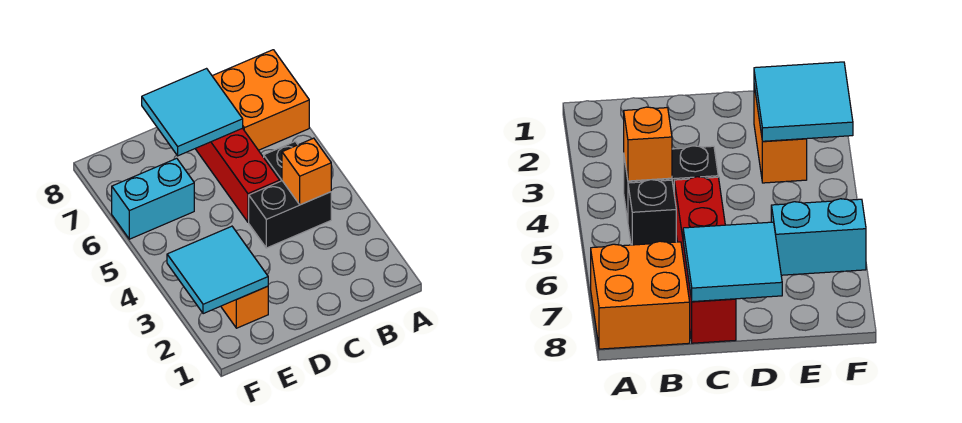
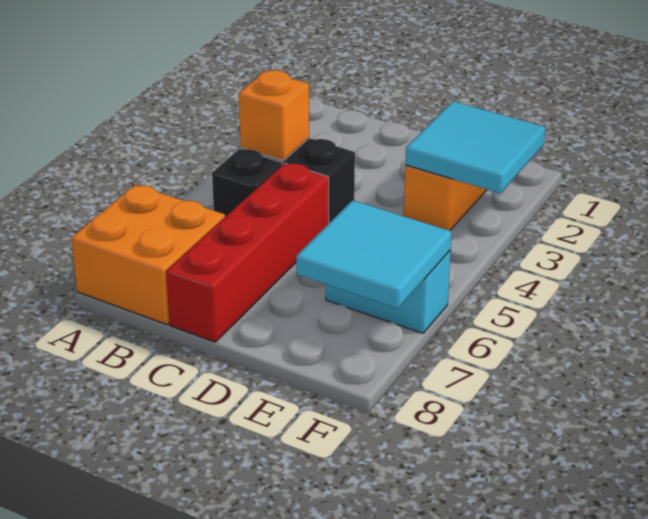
cyan 2x2 tile [142,69,243,156] -> cyan 2x2 tile moved to [296,200,451,308]

